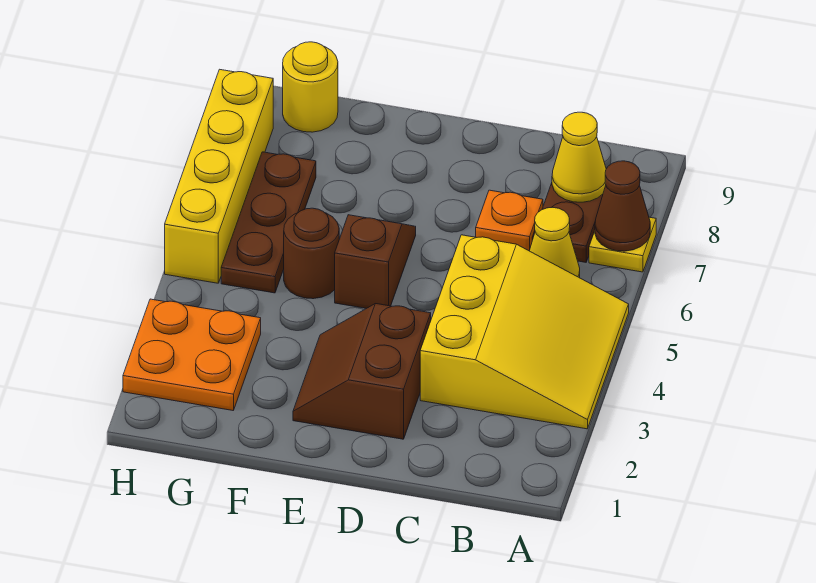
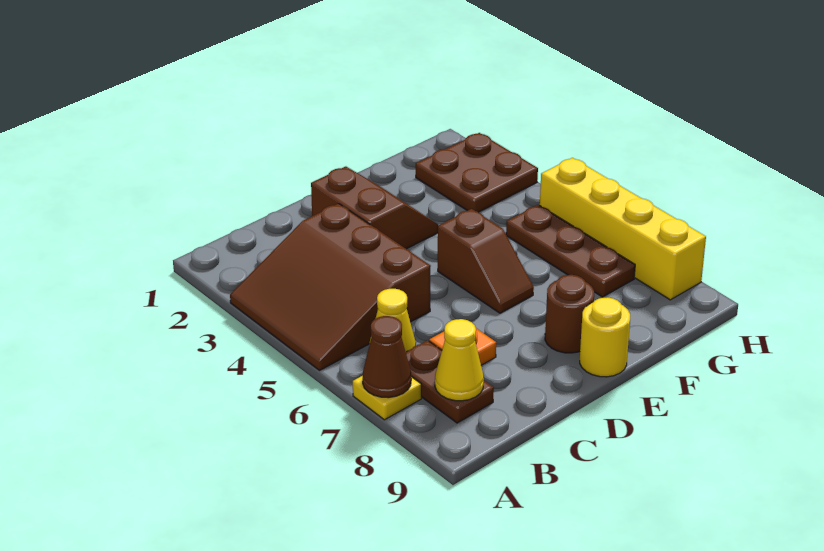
yellow 3x3 slope [420,235,629,429] -> brown 3x3 slope [230,204,431,370]
brown 1x1 round brick [284,208,339,299] -> brown 1x1 round brick moved to [545,275,594,353]
orange 2x2 plate [123,299,261,410] -> brown 2x2 plate [416,133,538,212]
yellow 1x1 round brick [283,42,338,132] -> yellow 1x1 round brick moved to [580,297,630,377]

